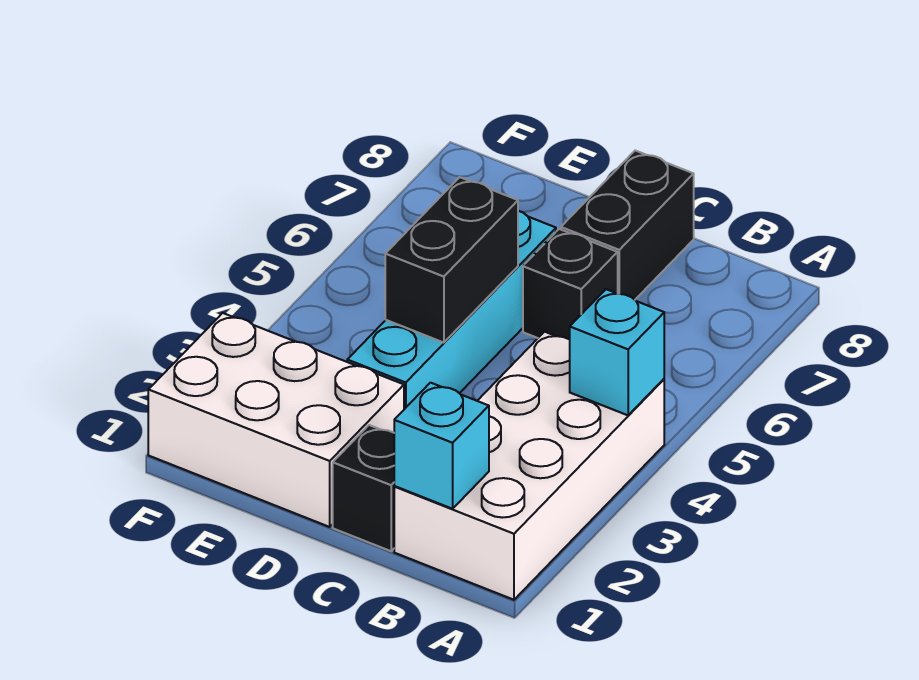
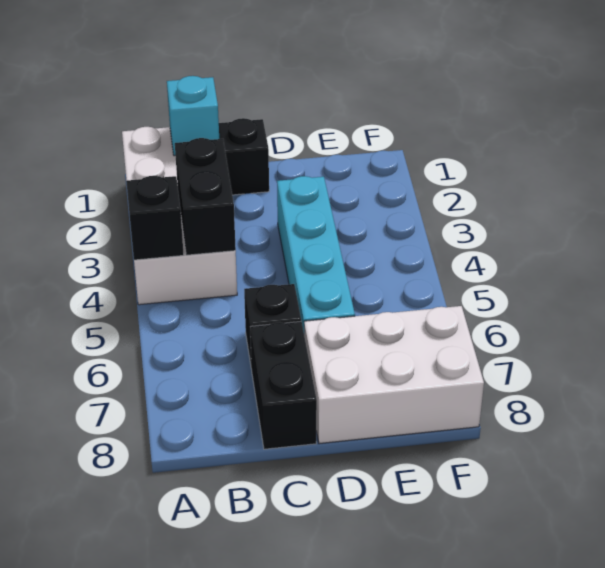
cyan 1x1 brick [570,289,664,415] -> black 1x1 brick [126,176,184,260]
white 2x3 brick [148,313,404,527] -> white 2x3 brick moved to [304,306,484,444]
black 1x2 brick [385,177,518,343] -> black 1x2 brick moved to [175,138,236,255]

